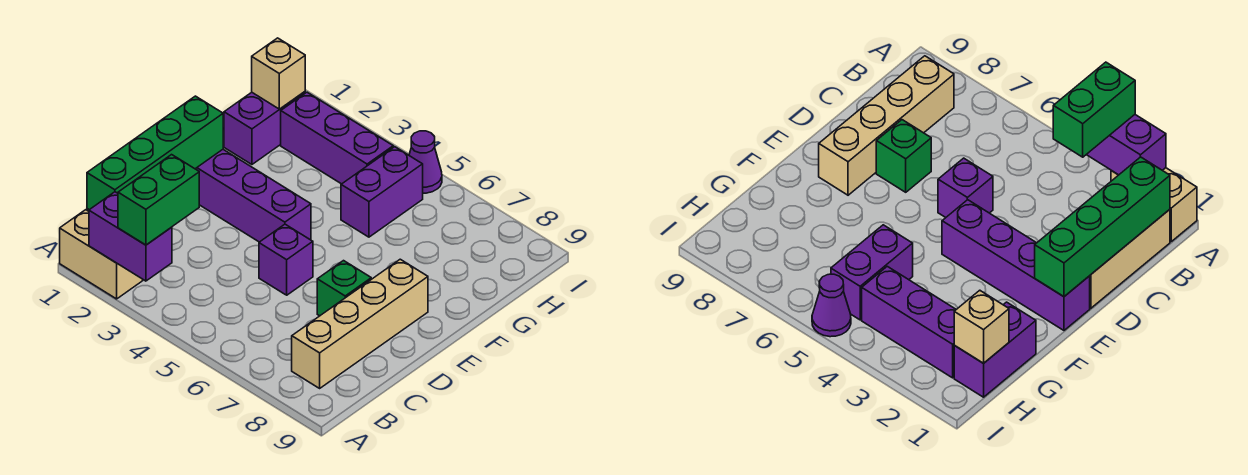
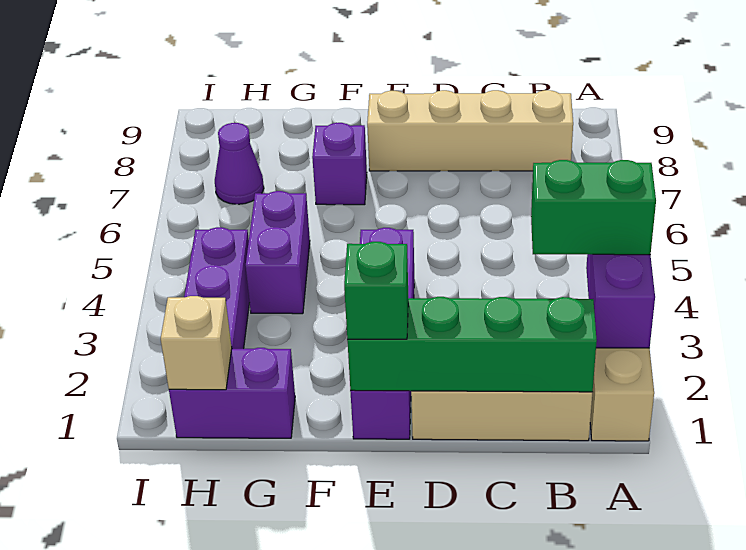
purple 1x1 brick [259,224,313,295] -> purple 1x1 brick moved to [312,123,367,205]
green 1x1 brick [317,261,371,316] -> green 1x1 brick moved to [344,242,408,339]
purple 1x2 brick [341,147,423,237] -> purple 1x2 brick turned to [246,191,310,314]
purple 1x1 cone [409,131,442,193] -> purple 1x1 cone moved to [215,123,264,204]

